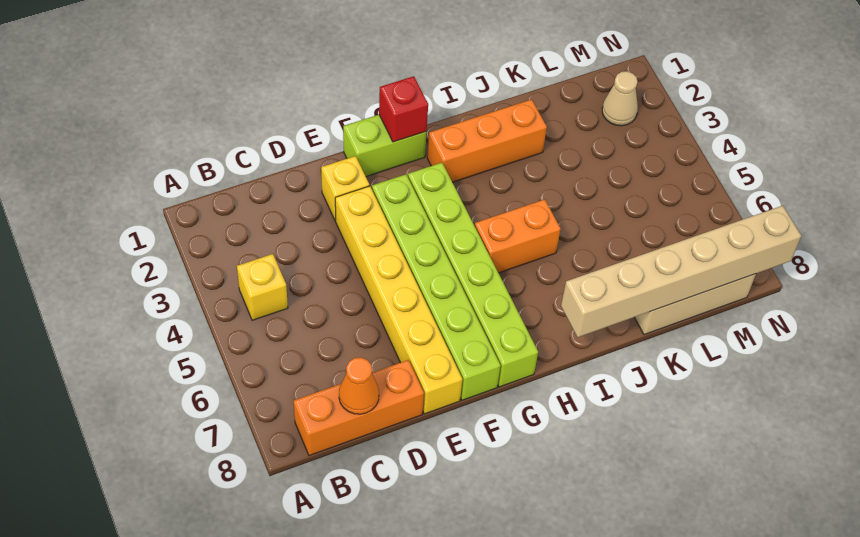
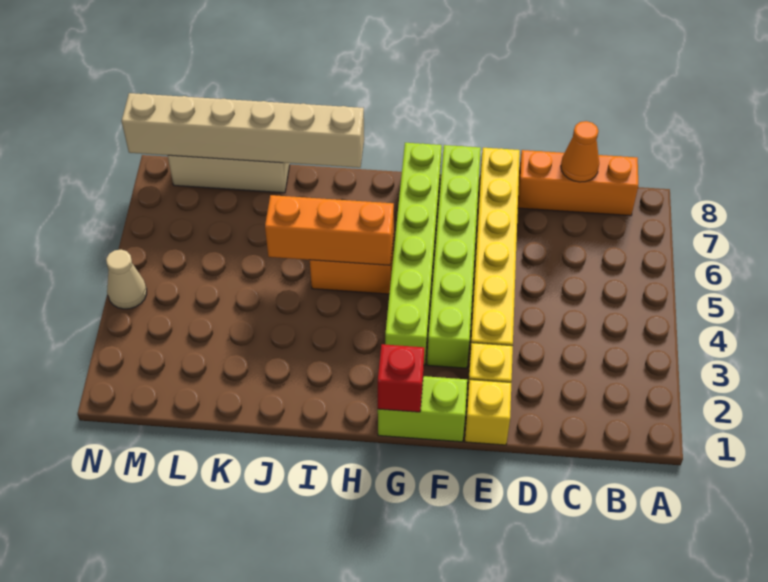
yellow 1x1 brick [237,254,288,320] -> yellow 1x1 brick moved to [465,380,511,445]
orange 1x3 brick [427,99,547,182] -> orange 1x3 brick moved to [265,195,394,265]
tan 1x1 cone [602,71,638,126] -> tan 1x1 cone moved to [106,250,147,309]

